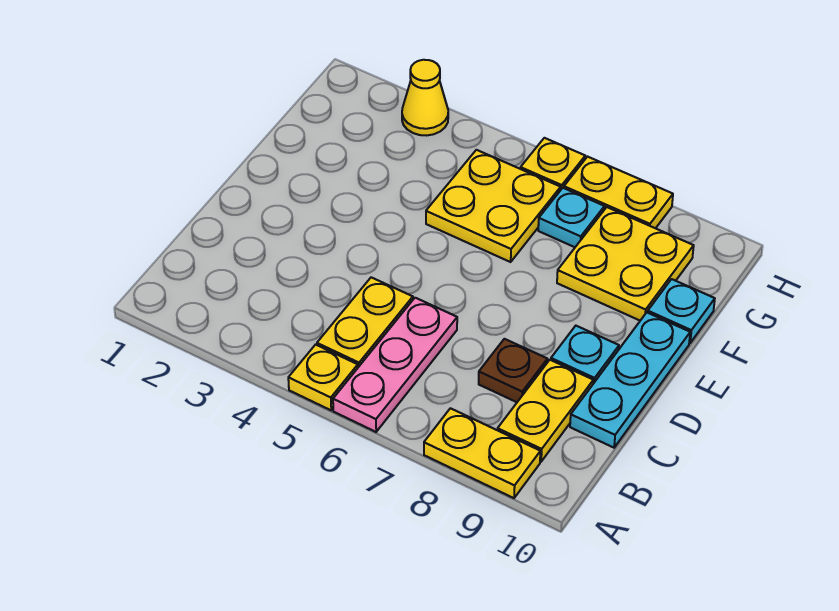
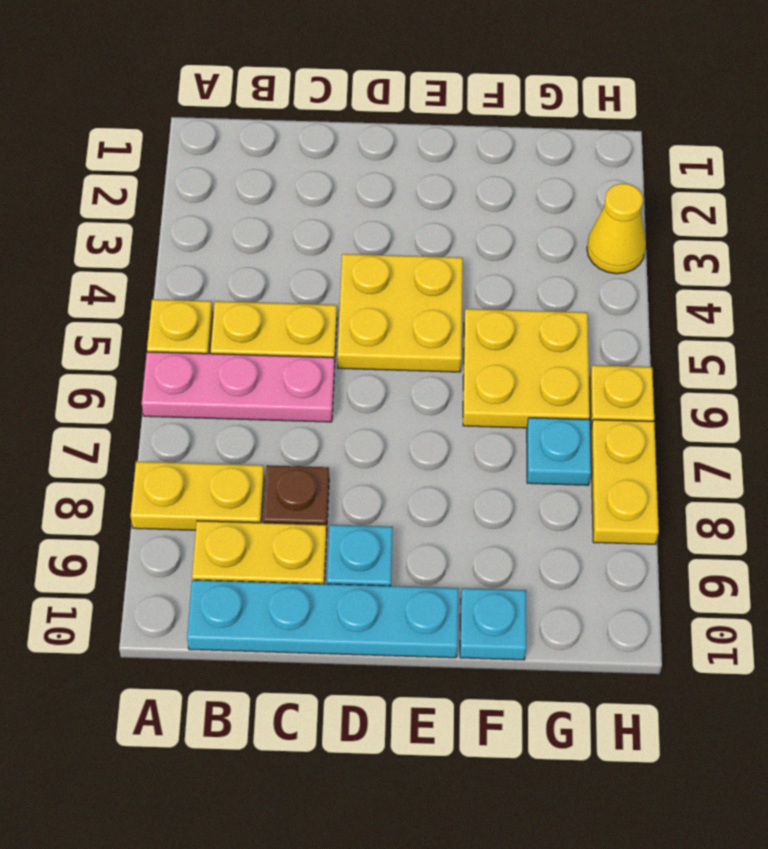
yellow 1x2 plate [424,408,540,498] -> yellow 1x2 plate turned to [131,461,264,530]
cyan 1x3 plate [570,312,690,448] -> cyan 1x4 plate [187,580,458,658]
yellow 2x2 plate [557,207,694,321] -> yellow 2x2 plate moved to [337,254,463,372]

